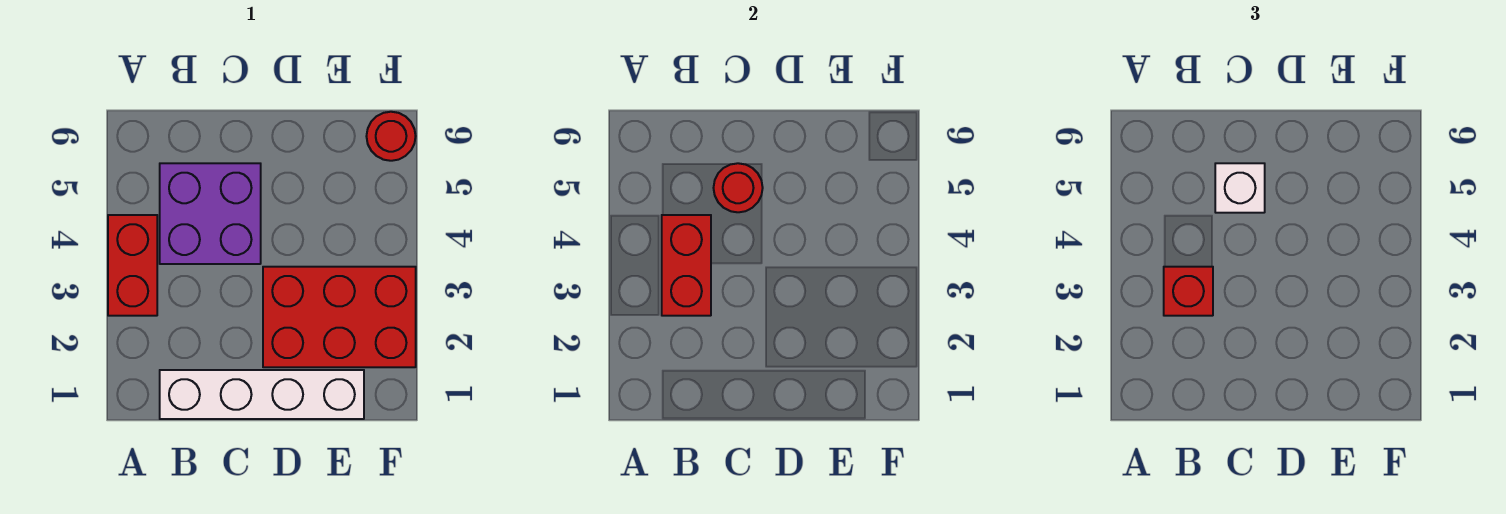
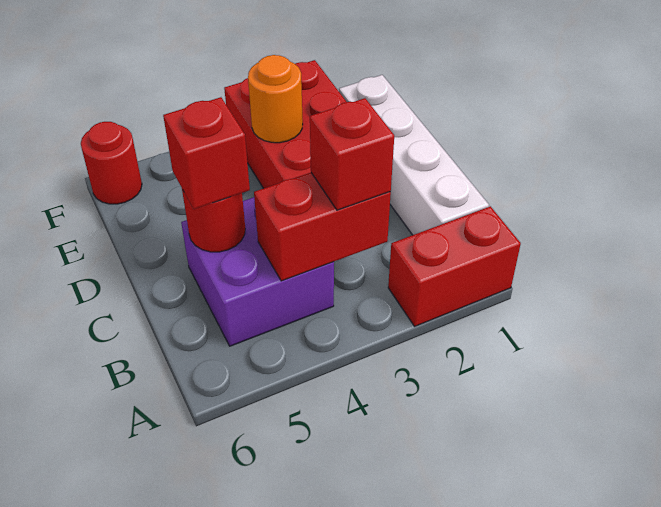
red 1x2 brick [108,215,157,316] -> red 1x2 brick moved to [388,206,521,326]
white 1x1 brick [1215,163,1265,213] -> red 1x1 brick [163,97,250,209]
none -> orange 1x1 round brick [248,55,303,143]

